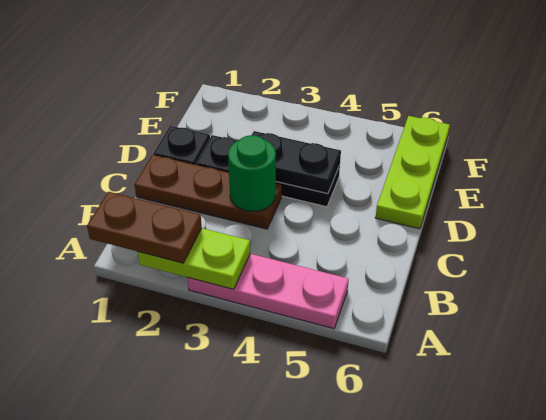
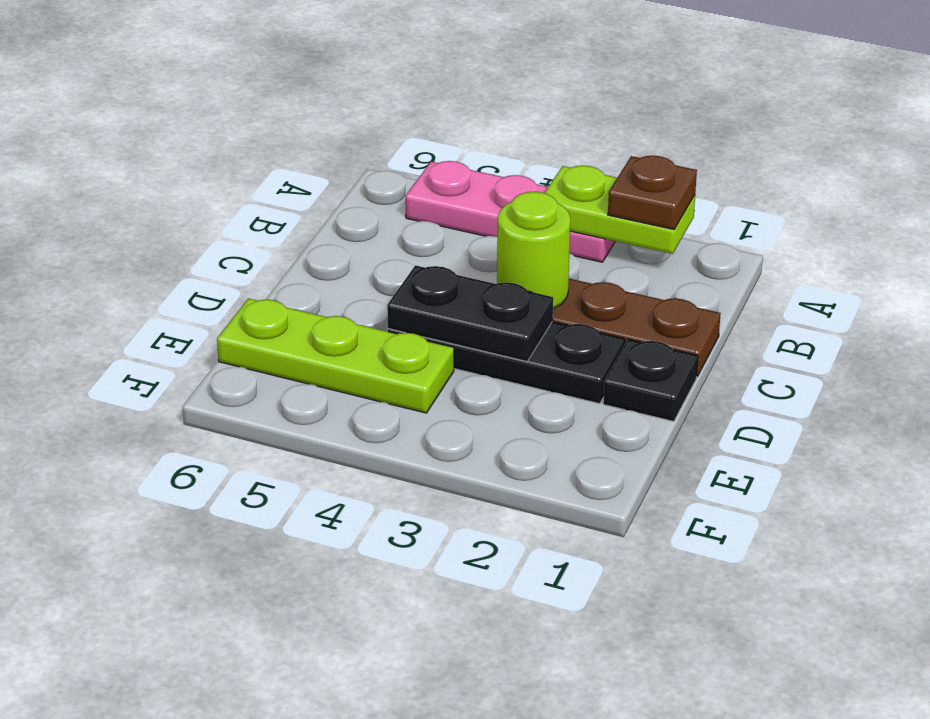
brown 1x2 plate [87,192,202,263] -> brown 1x1 plate [608,156,697,229]
green 1x1 round brick [228,135,276,212] -> lime 1x1 round brick [497,192,570,309]
lime 1x3 plate [375,116,450,229] -> lime 1x3 plate turned to [217,298,454,413]

